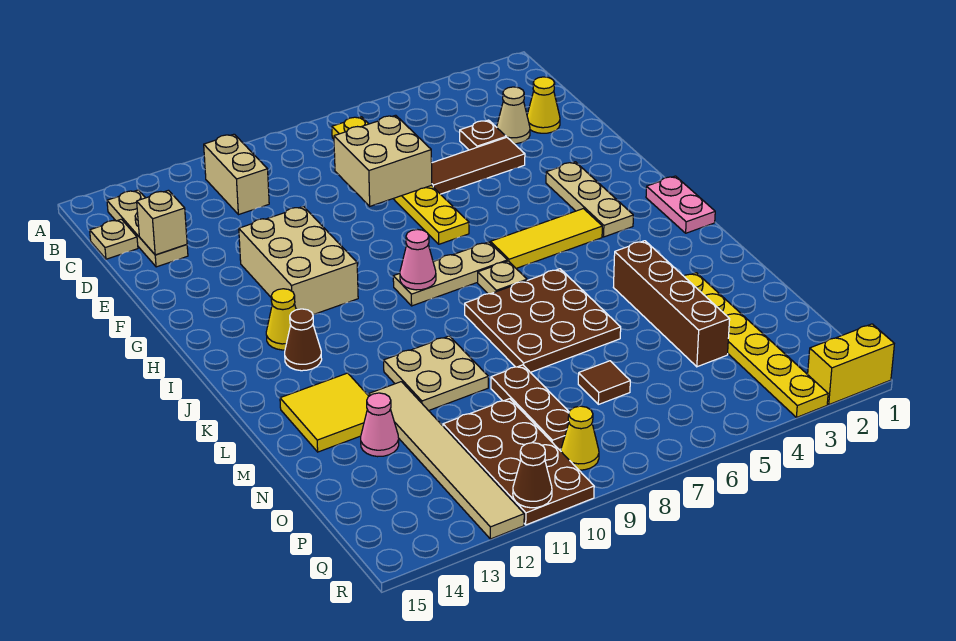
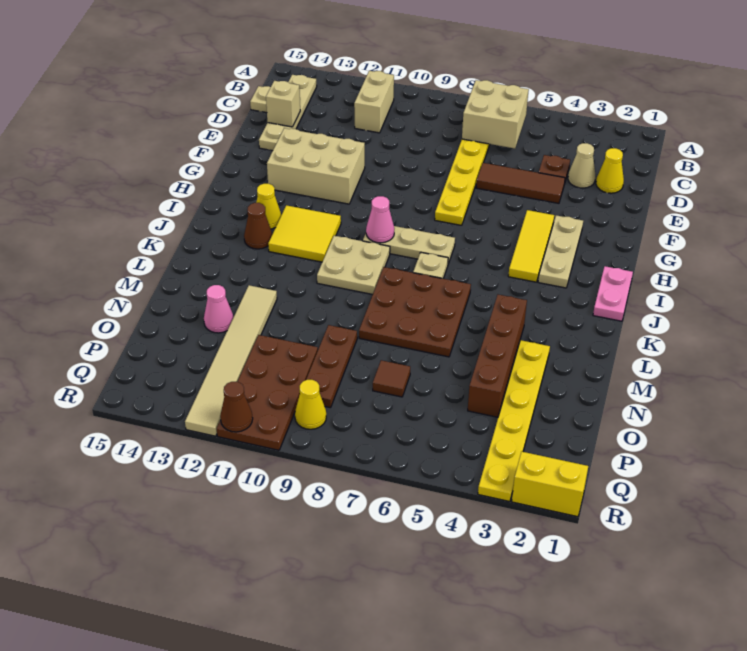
tan 1x3 plate [107,190,188,267] -> tan 1x4 plate [259,75,317,151]
tan 2x2 brick [334,115,432,206] -> tan 2x2 brick moved to [462,80,529,148]
tan 2x3 brick [239,206,358,314] -> tan 2x3 brick turned to [267,128,365,204]
yellow 1x3 tile [491,209,602,268] -> yellow 1x3 tile turned to [508,210,554,282]
tan 2x2 plate [384,336,488,411] -> tan 2x2 plate moved to [317,236,390,294]
yellow 2x2 tile [280,373,369,452] -> yellow 2x2 tile moved to [268,205,341,262]

